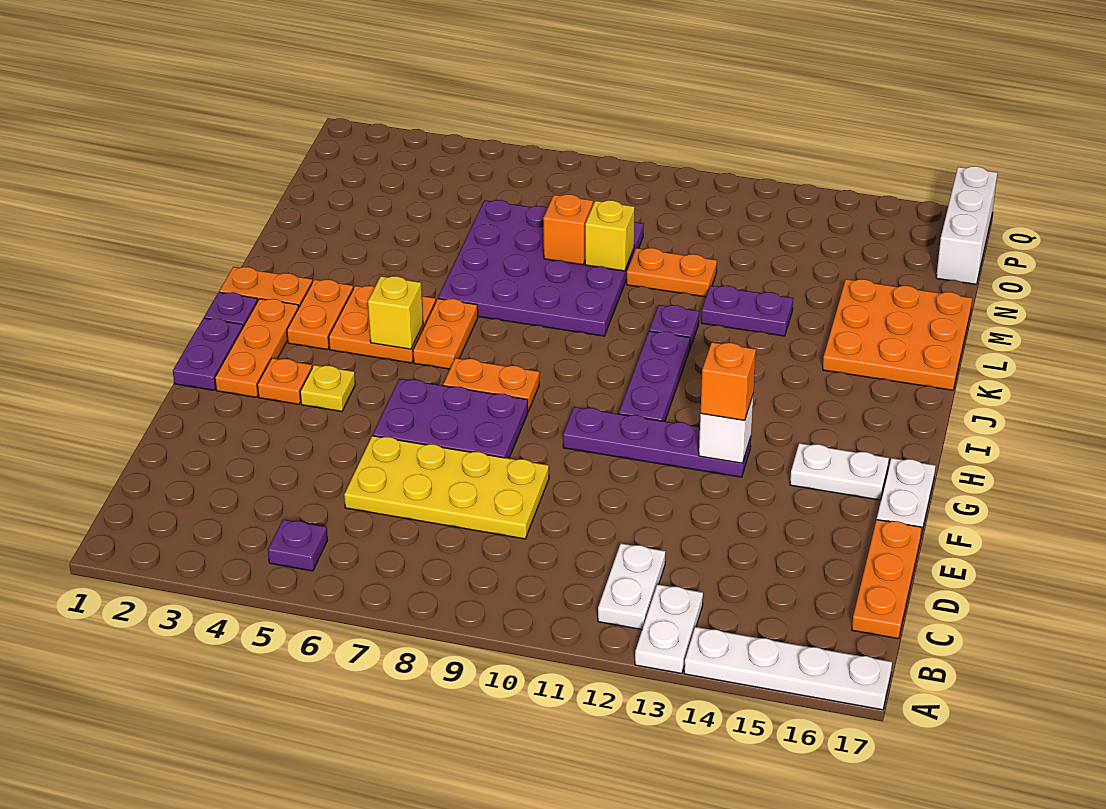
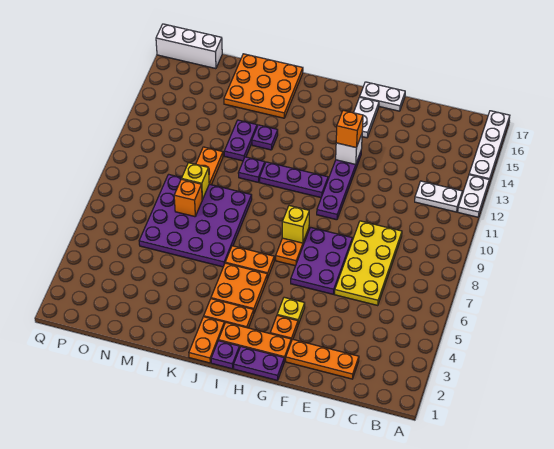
white 1x2 plate [635,584,703,674] -> white 1x2 plate turned to [458,175,489,217]
purple 1x1 plate [268,519,328,571] -> purple 1x1 plate moved to [252,125,278,150]
orange 1x3 plate [852,520,922,639] -> orange 1x3 plate moved to [286,339,359,379]
yellow 1x1 brick [368,276,423,349] -> yellow 1x1 brick moved to [282,206,309,243]

